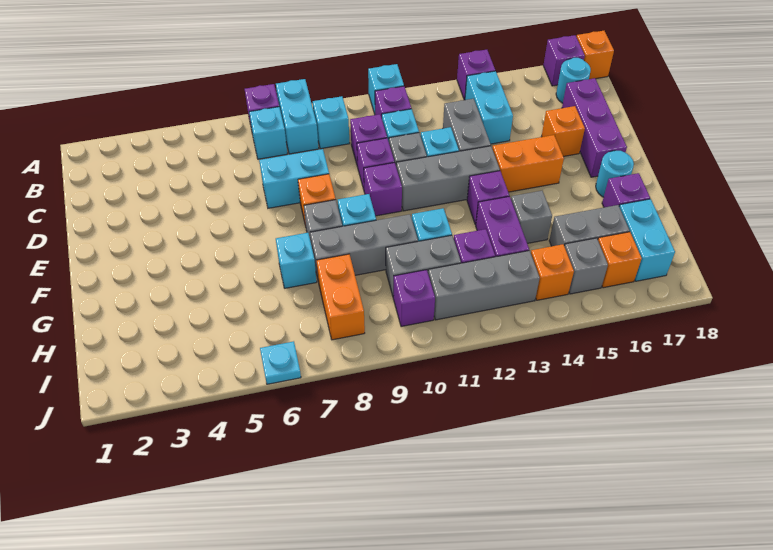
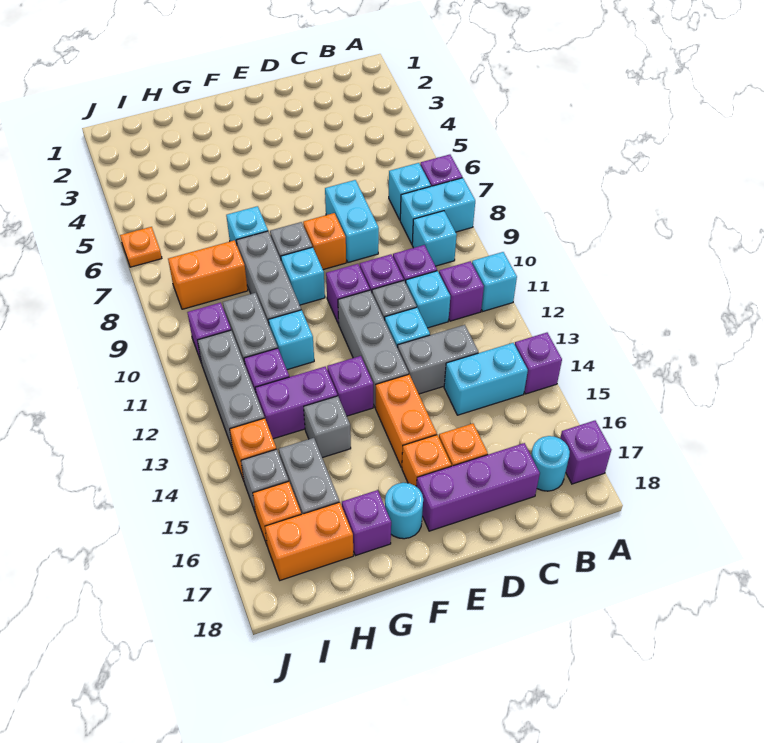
orange 1x1 brick [577,31,614,79] -> orange 1x1 brick moved to [402,435,451,486]
cyan 1x2 brick [619,199,675,281] -> orange 1x2 brick [265,502,353,580]
cyan 1x1 plate [260,341,301,384] -> orange 1x1 plate [120,227,162,267]

